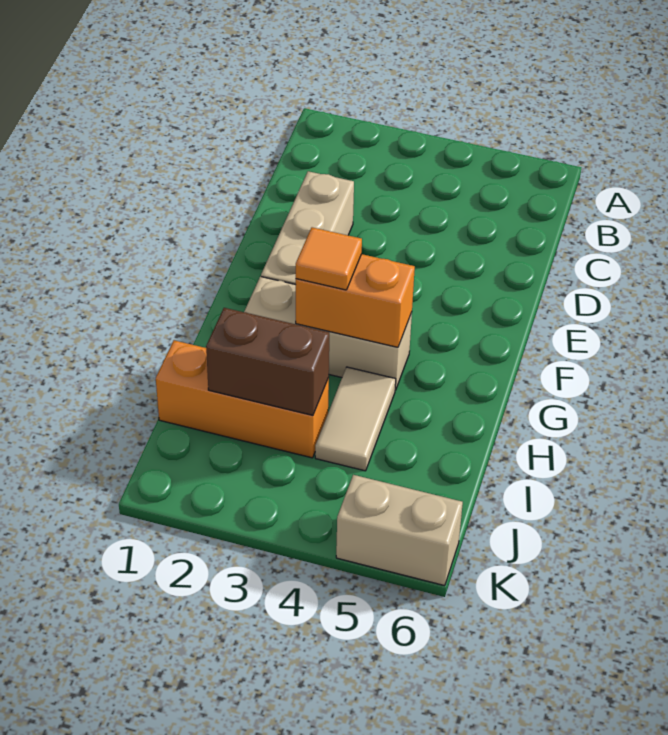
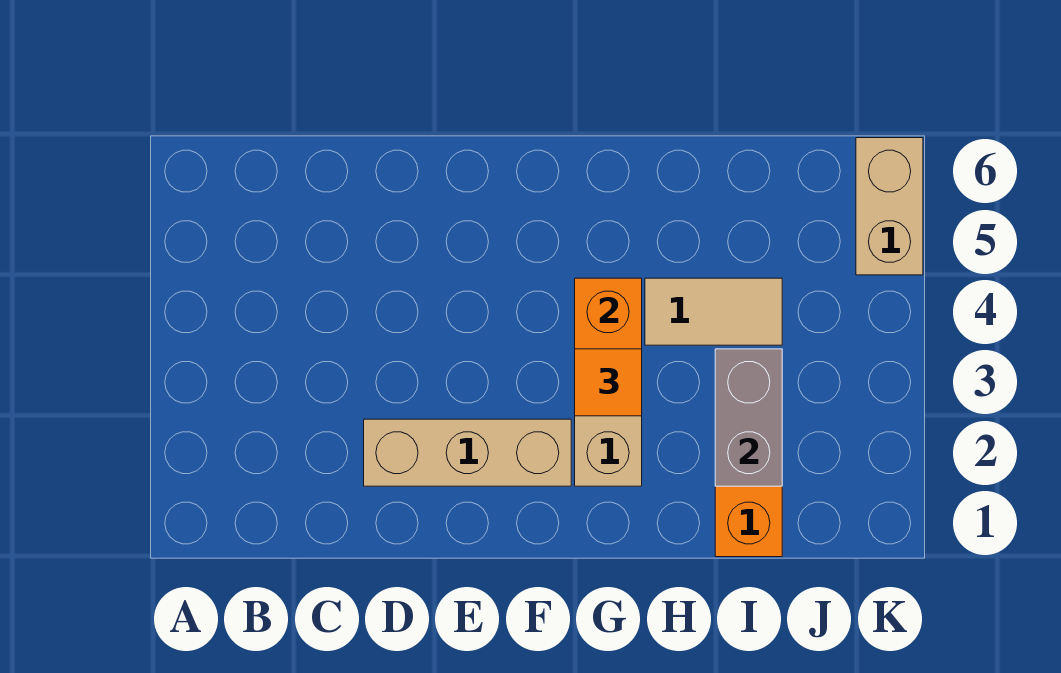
brown 1x2 brick [206,308,329,415] -> grey 1x2 brick [715,349,782,486]

